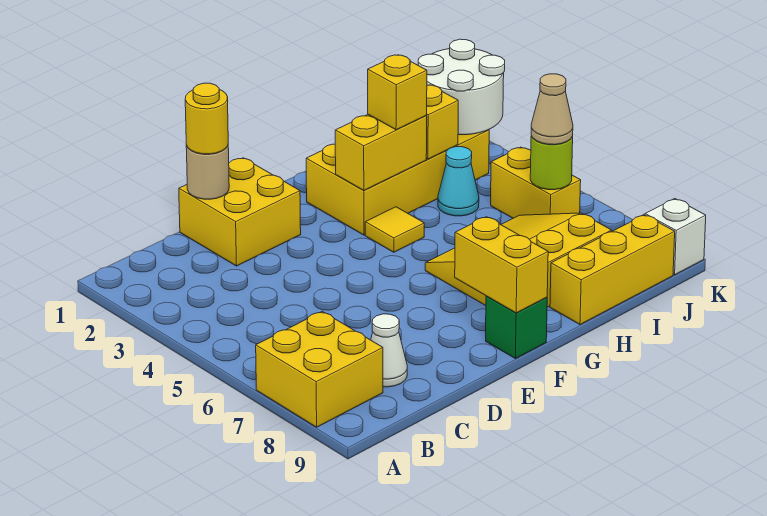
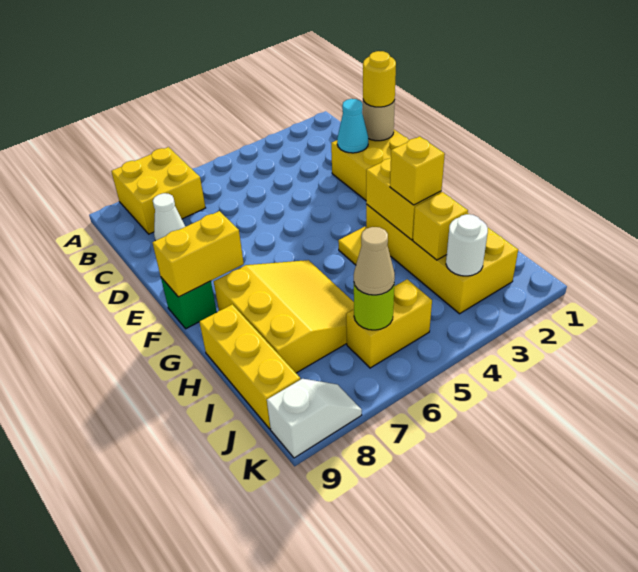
cyan 1x1 cone [438,147,479,216] -> cyan 1x1 cone moved to [337,99,368,153]
white 2x2 round brick [418,39,505,135] -> white 1x1 round brick [446,214,488,276]

